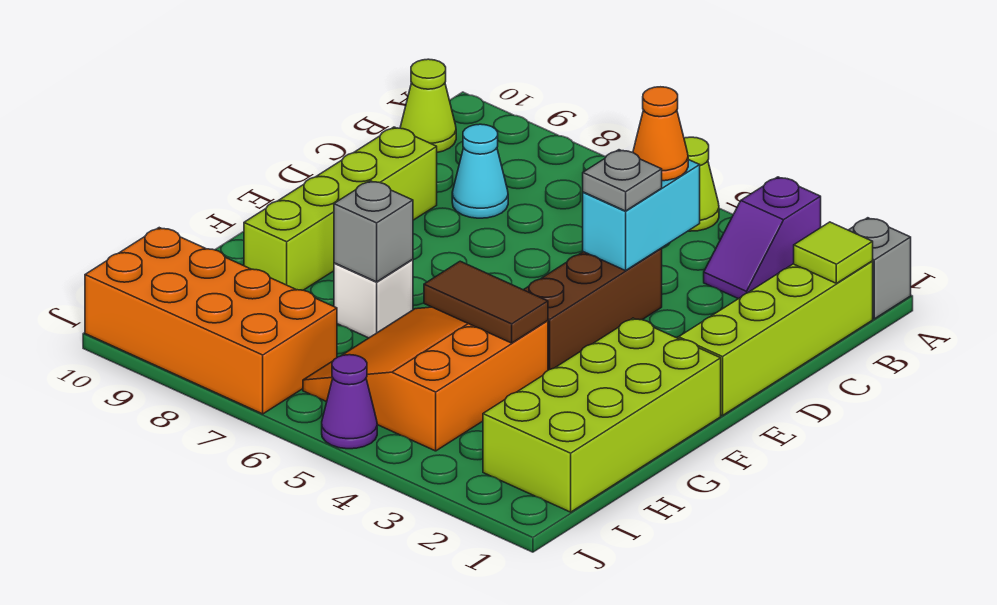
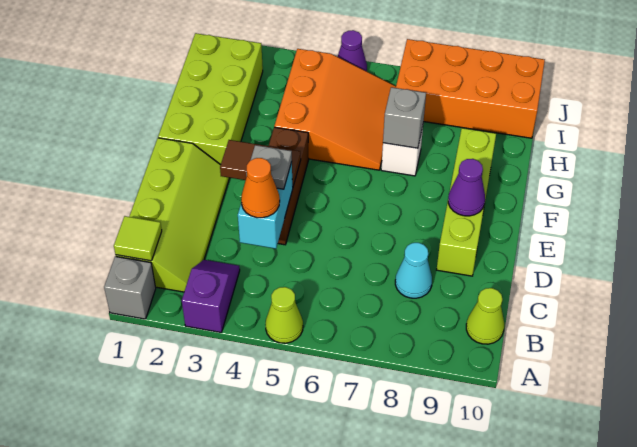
none -> purple 1x1 cone [448,159,485,216]
brown 1x2 tile [424,261,548,343] -> brown 1x2 tile moved to [220,140,301,187]

